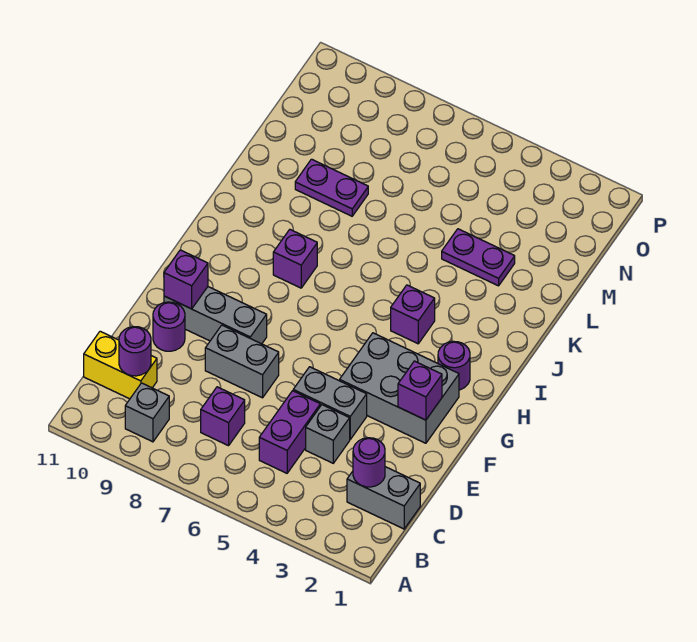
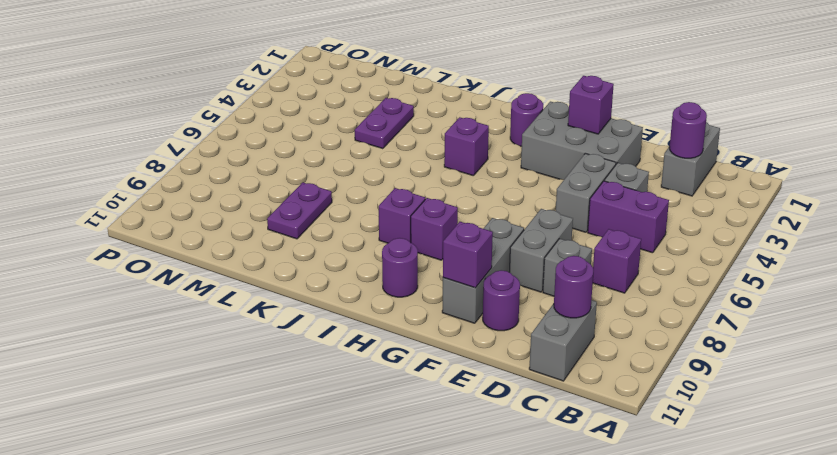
grey 1x1 brick [125,383,169,442] -> grey 1x1 brick moved to [543,239,592,296]
yellow 1x2 brick [84,331,157,399] -> grey 1x2 brick [529,300,597,381]
grey 2x3 brick [340,333,459,443] -> grey 2x3 brick turned to [521,102,643,180]
none -> purple 1x1 brick [411,198,458,260]
none -> purple 1x1 round brick [382,238,418,297]

